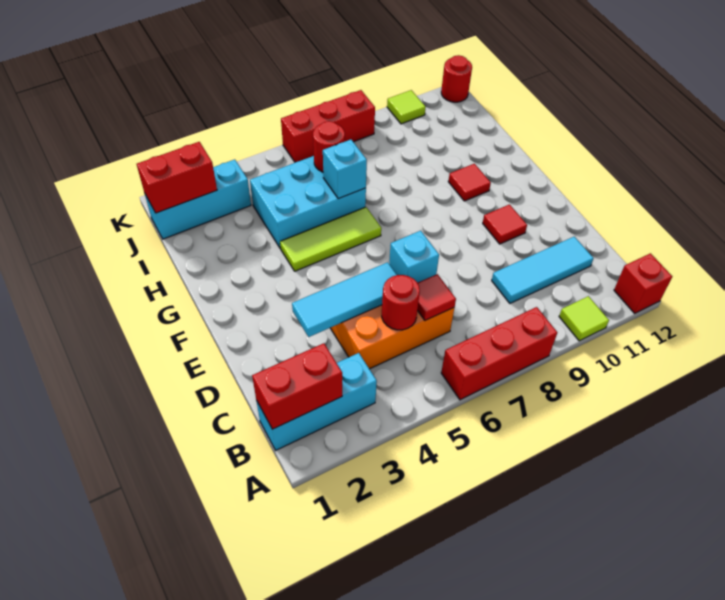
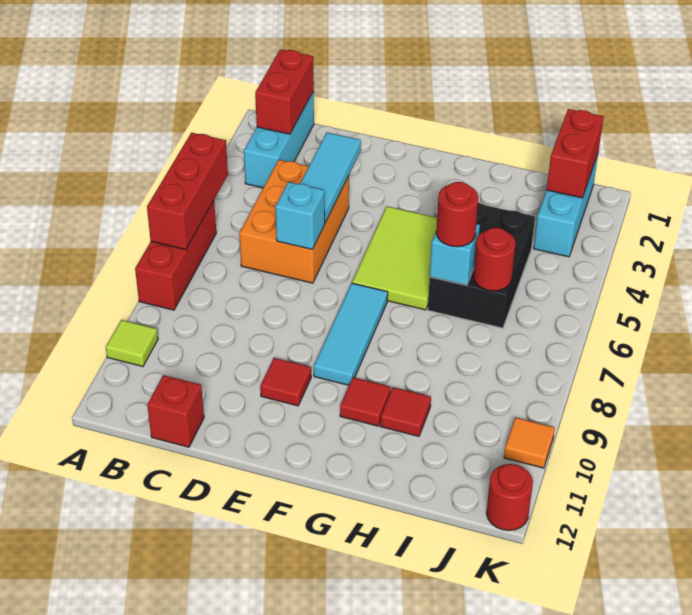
red 1x1 brick [614,253,672,313] -> red 1x1 brick moved to [147,375,204,447]
red 1x1 round brick [382,275,420,330] -> red 1x1 round brick moved to [436,182,478,247]
red 1x1 tile [417,274,456,320] -> red 1x1 tile moved to [380,387,431,436]
cyan 1x3 tile [492,237,593,303] -> cyan 1x3 tile moved to [314,283,388,385]
lime 1x3 tile [280,207,381,271] -> lime 2x3 tile [352,206,437,310]
cyan 2x3 brick [250,156,366,248] -> black 2x3 brick [428,203,535,328]
red 1x3 brick [281,90,375,162] -> red 1x3 brick moved to [147,133,228,250]
lime 1x1 tile [387,90,426,124] -> orange 1x1 tile [504,417,555,468]

